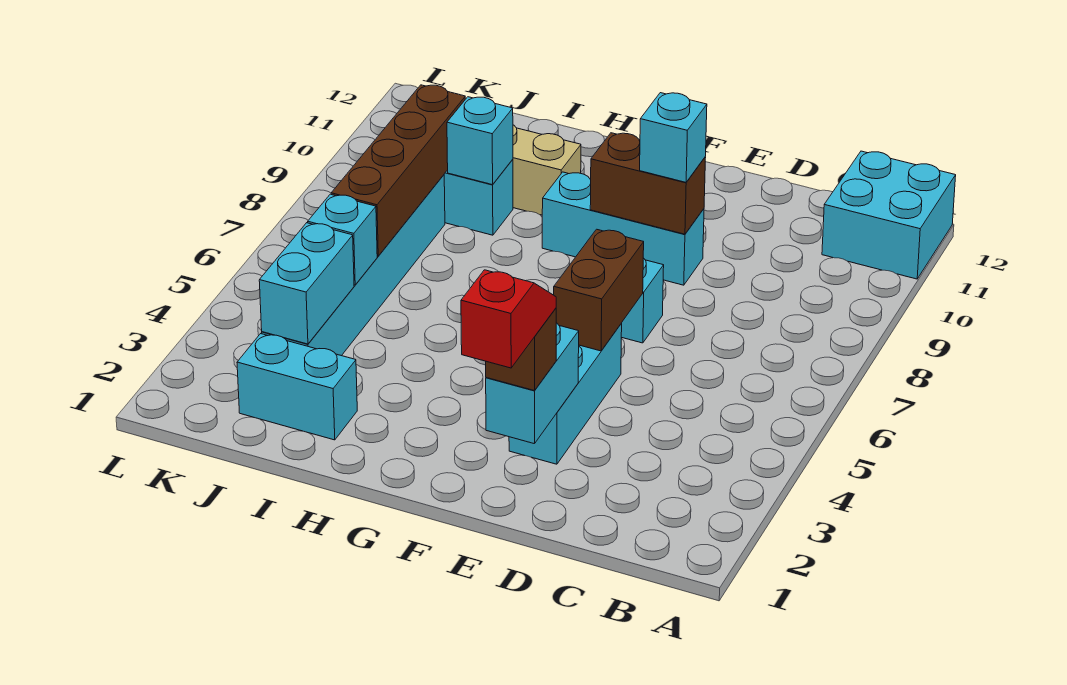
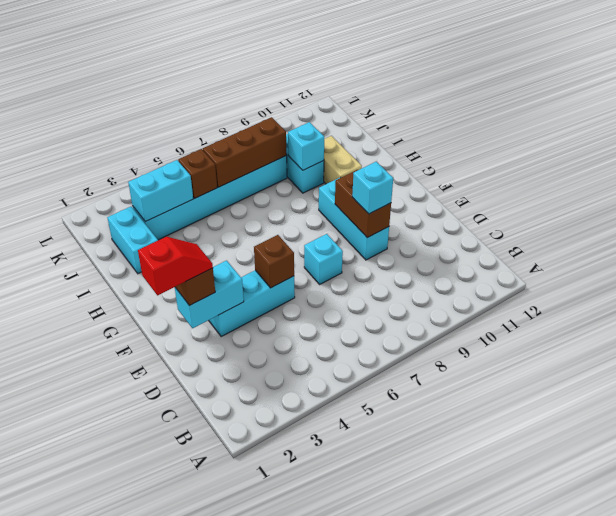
cyan 2x2 brick [822,151,956,279] -> none
brown 1x2 brick [554,229,644,351] -> brown 1x1 brick [254,235,294,288]
cyan 1x1 brick [308,194,377,285] -> brown 1x1 brick [178,149,217,198]
brown 1x4 brick [331,85,465,256] -> brown 1x3 brick [203,117,287,187]

